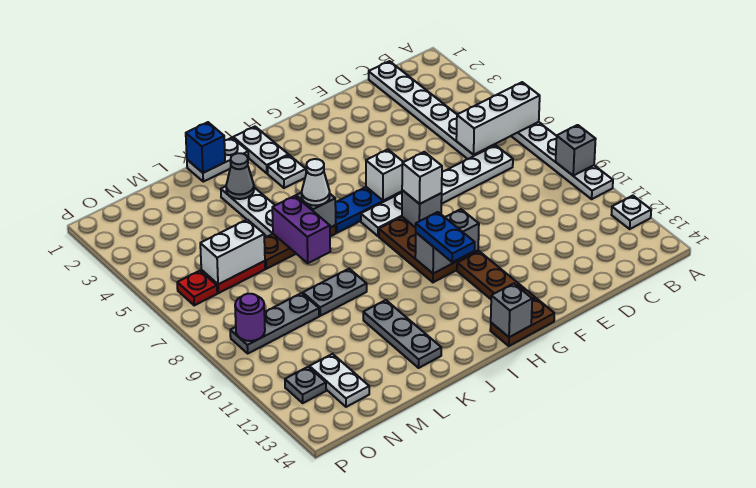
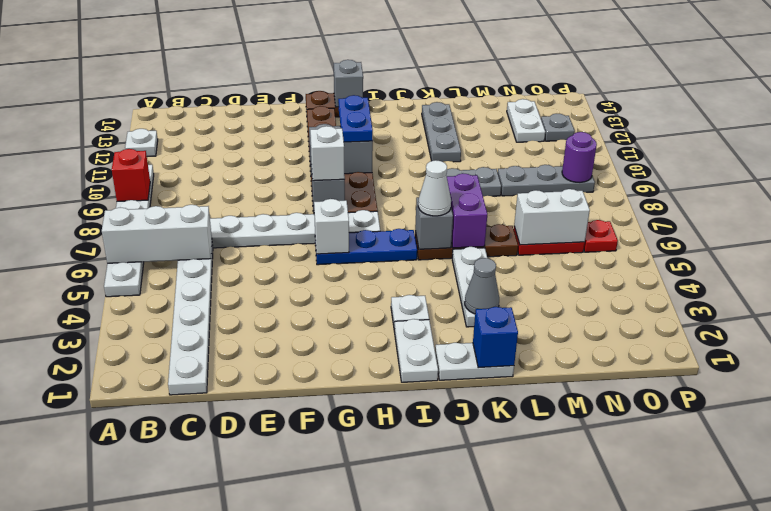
grey 1x1 brick [556,125,596,176] -> red 1x1 brick [112,149,150,201]

